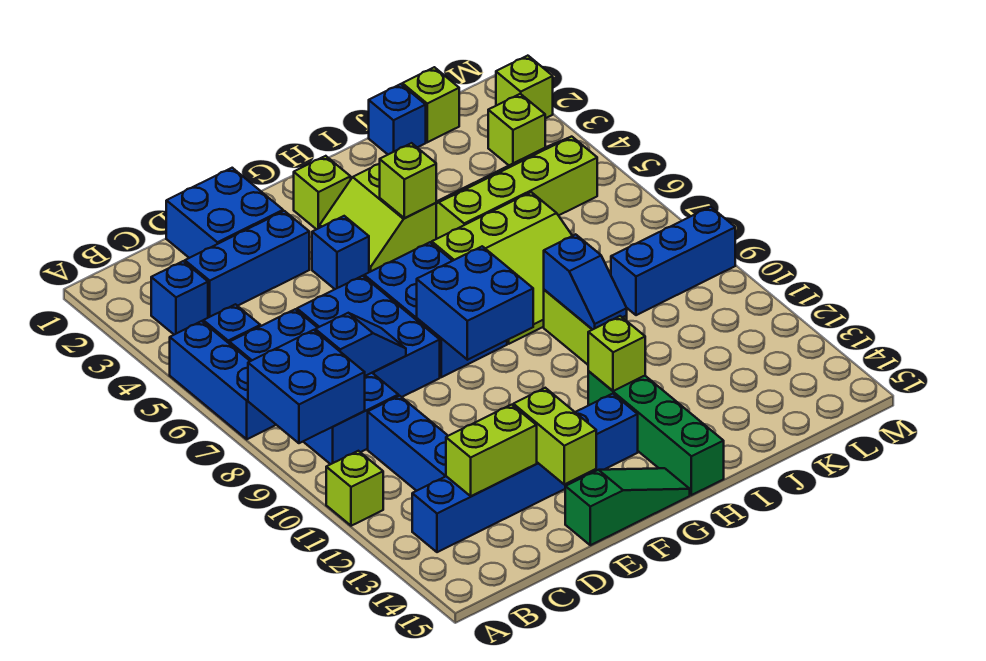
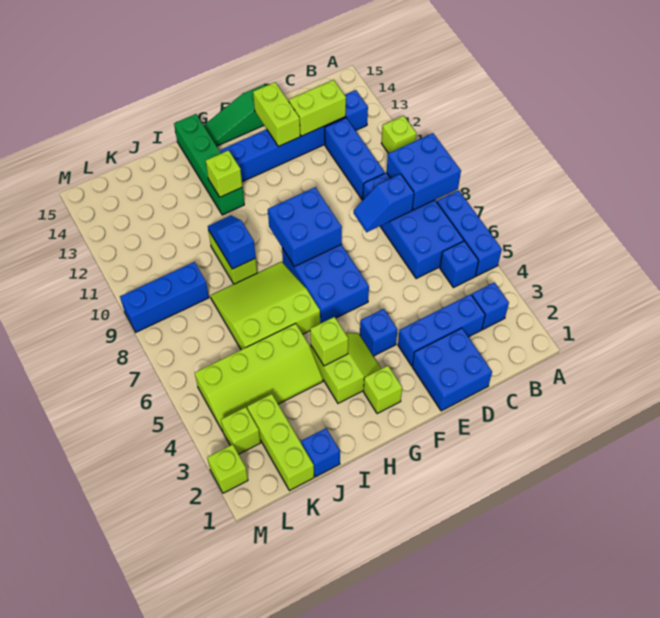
blue 2x3 brick [297,276,440,397] -> none
lime 1x1 brick [402,67,459,142] -> lime 1x3 brick [247,394,314,491]

